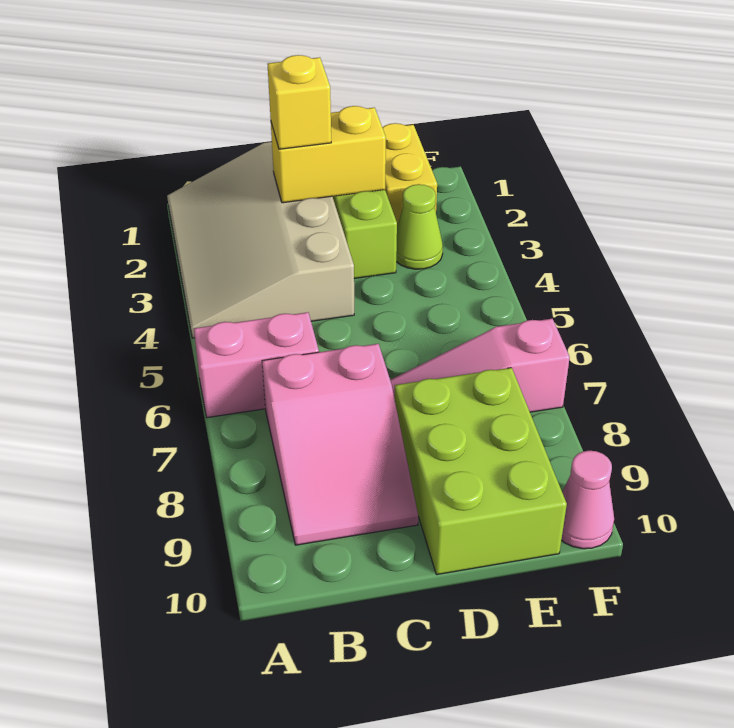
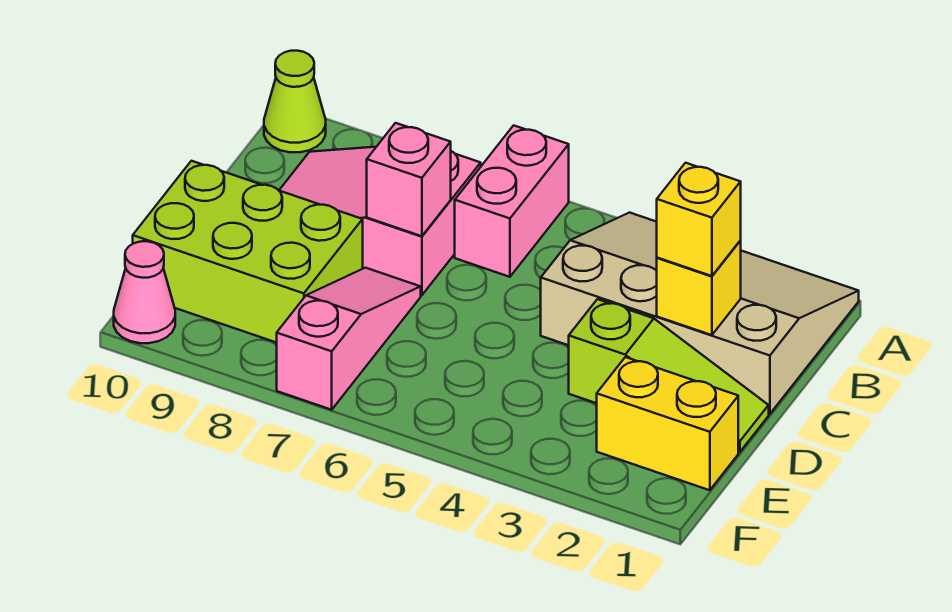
yellow 1x2 brick [271,106,386,203] -> yellow 1x1 brick [657,241,741,335]
none -> pink 1x1 brick [367,123,451,236]
lime 1x1 cone [396,184,443,269] -> lime 1x1 cone moved to [264,51,326,152]

